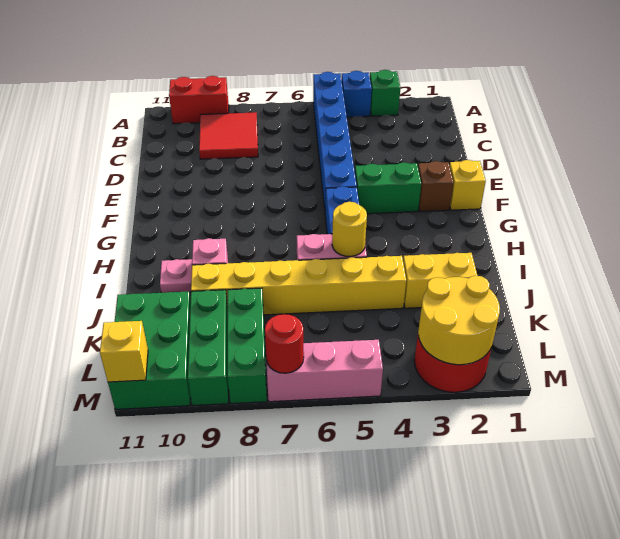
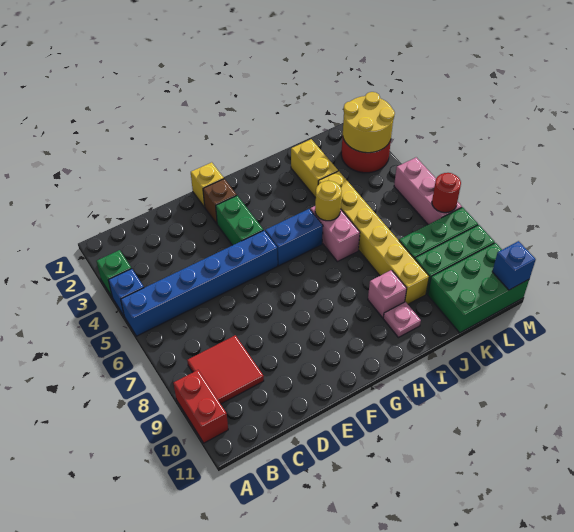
yellow 1x1 brick [100,321,148,382] -> blue 1x1 brick [492,241,536,290]

